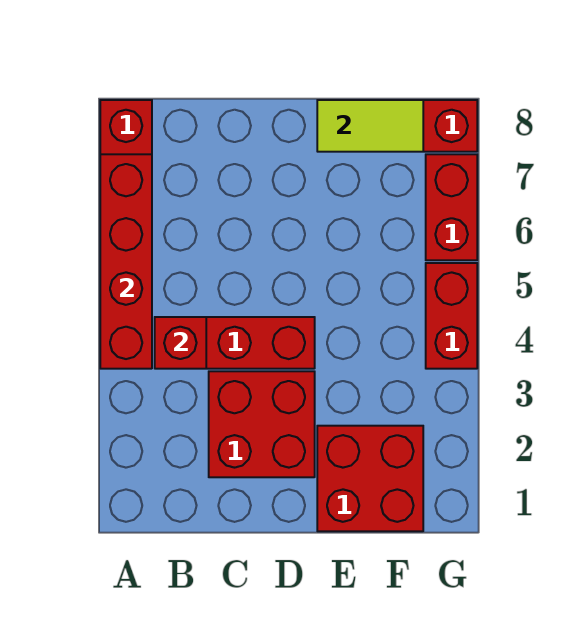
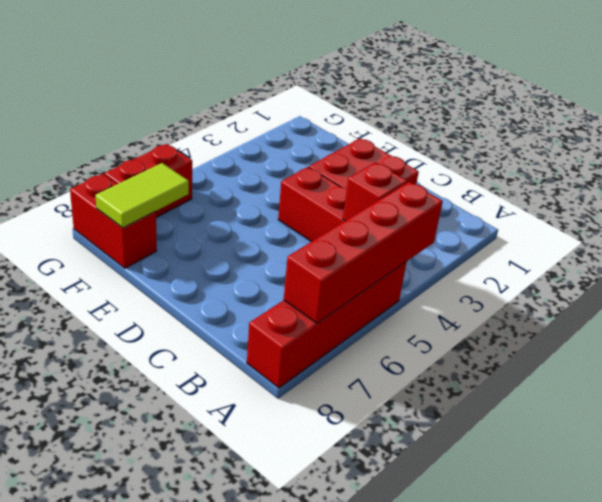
red 2x2 brick [317,426,423,531] -> none
lime 1x2 tile [317,100,423,152] -> lime 1x2 tile turned to [96,163,189,228]
red 1x2 brick [426,263,477,369] -> none

